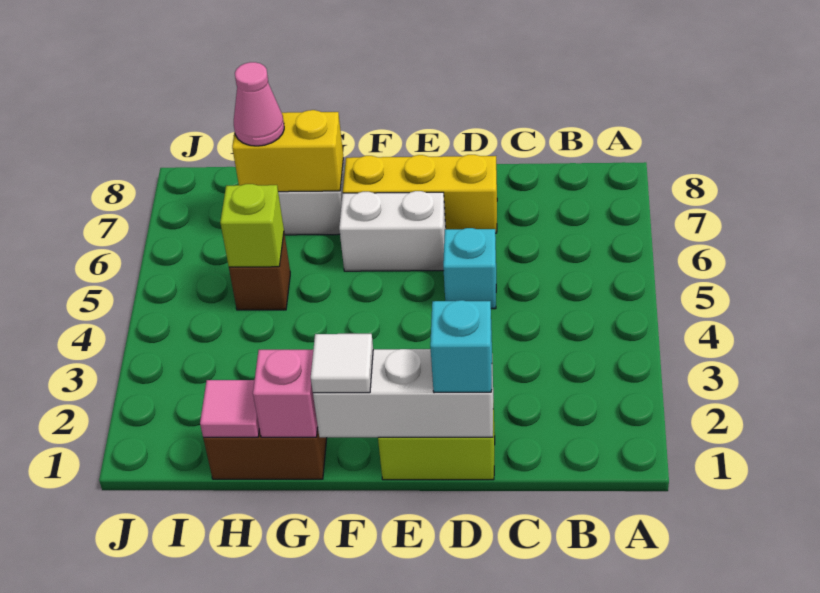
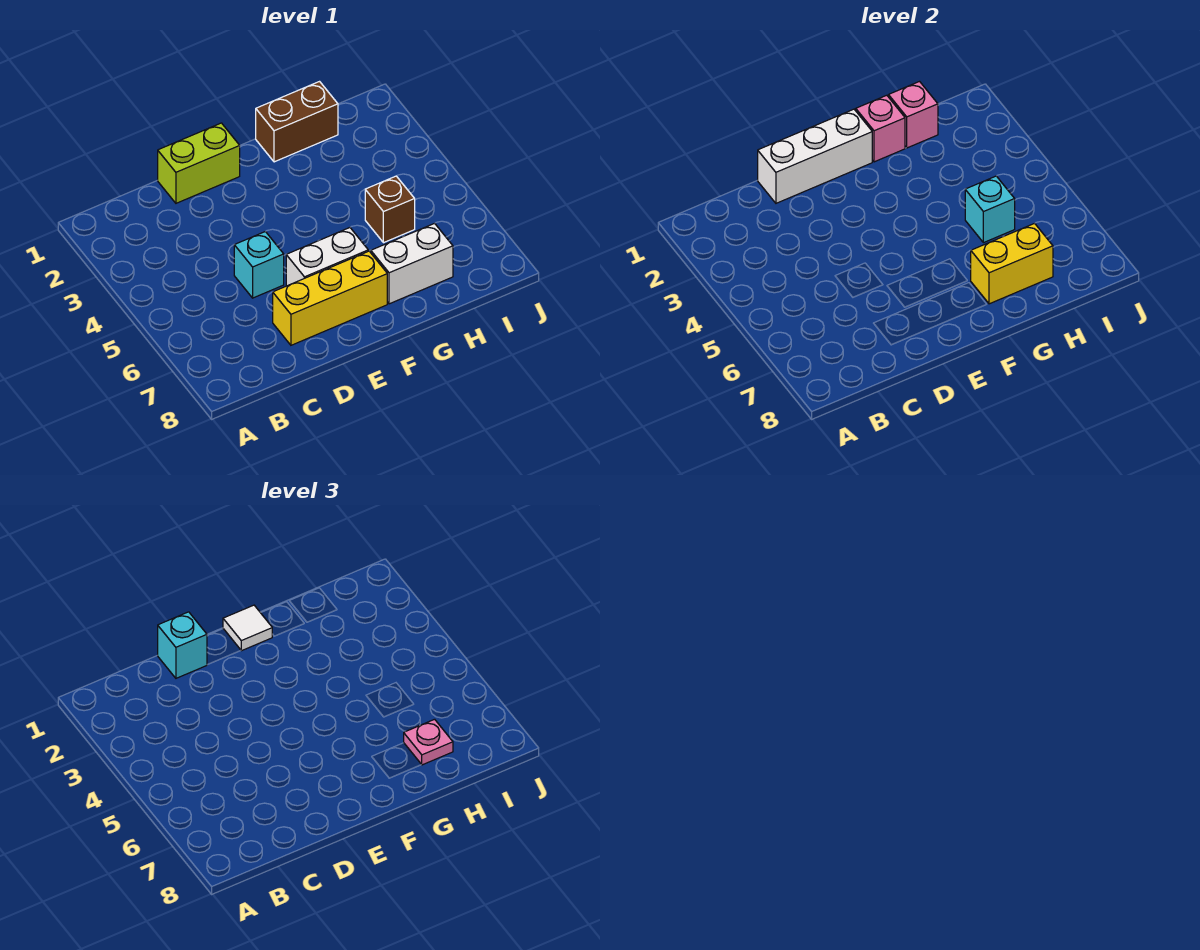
pink 1x1 tile [200,380,259,437] -> pink 1x1 brick [888,82,938,148]
lime 1x1 brick [220,184,284,267] -> cyan 1x1 brick [965,176,1015,243]
pink 1x1 cone [234,62,284,146] -> pink 1x1 plate [404,719,453,765]

